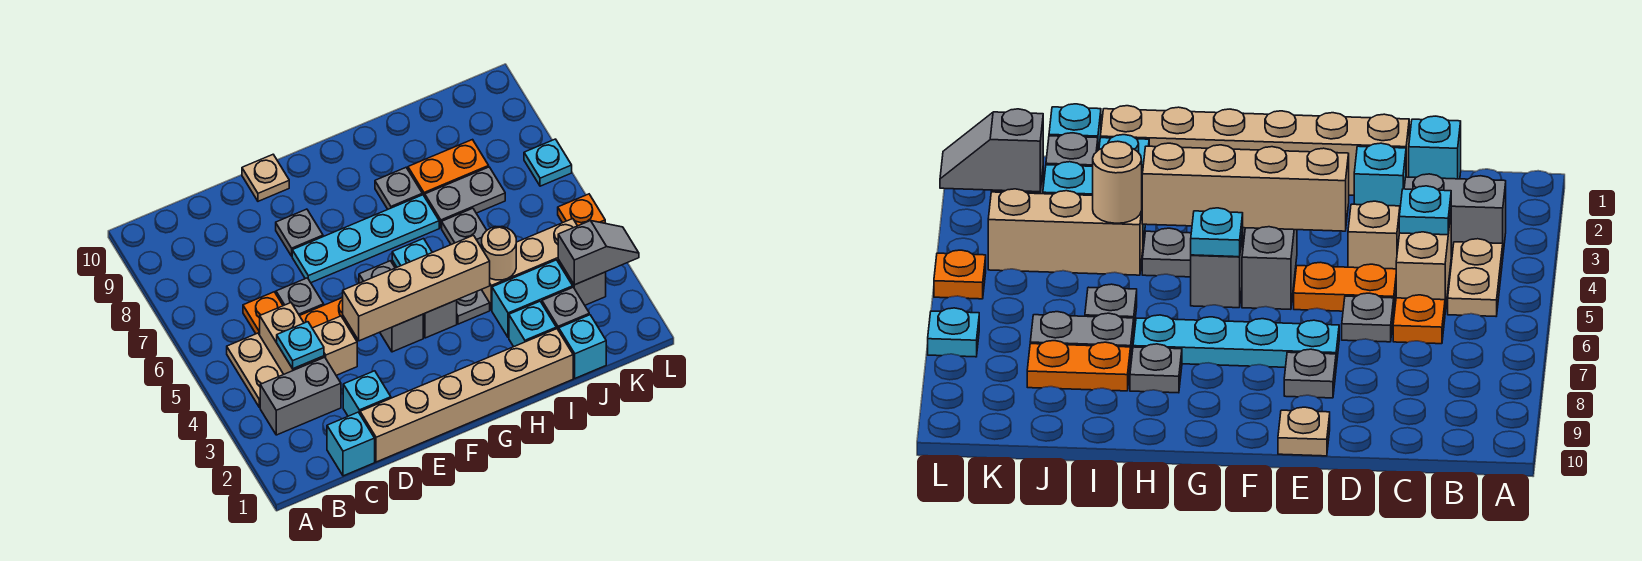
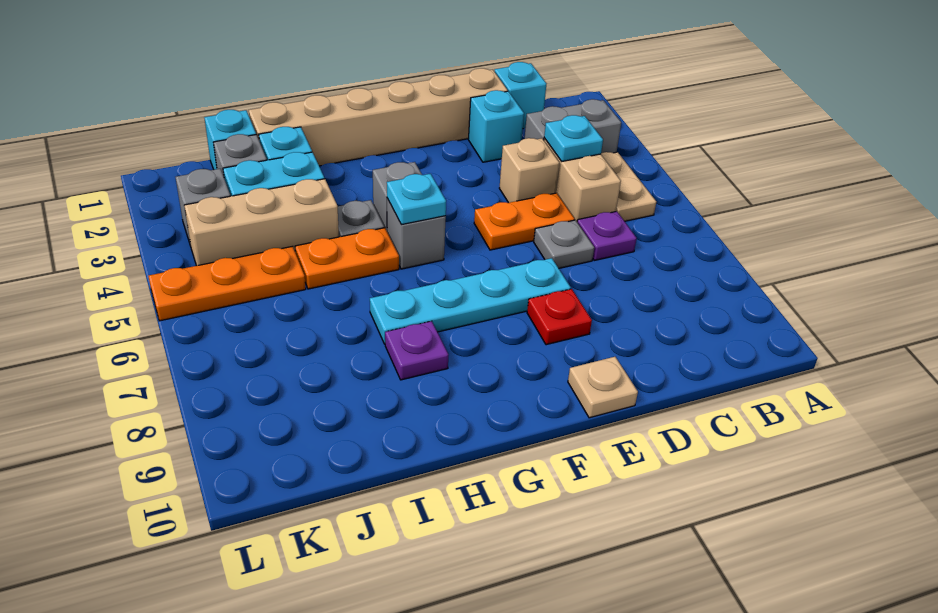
orange 1x1 plate [243,292,283,335] -> purple 1x1 plate [577,211,637,260]
tan 1x4 brick [343,235,490,341] -> none
grey 1x1 plate [276,209,323,256] -> red 1x1 plate [527,289,592,345]
grey 1x2 brick [359,261,423,352] -> none
grey 1x1 plate [375,168,422,209] -> purple 1x1 plate [385,321,448,380]
tan 1x1 round brick [482,227,516,280] -> none
grey 1x1 plate [442,208,487,246] -> none
grey 1x2 plate [425,167,505,228] -> none
orange 1x2 plate [408,140,489,197] -> orange 1x2 plate moved to [295,228,399,289]
grey 1x2 slope [558,221,639,285] -> none
orange 1x1 plate [558,194,605,226] -> orange 1x3 plate [148,246,306,321]
cyan 1x1 plate [524,139,572,186] -> none

